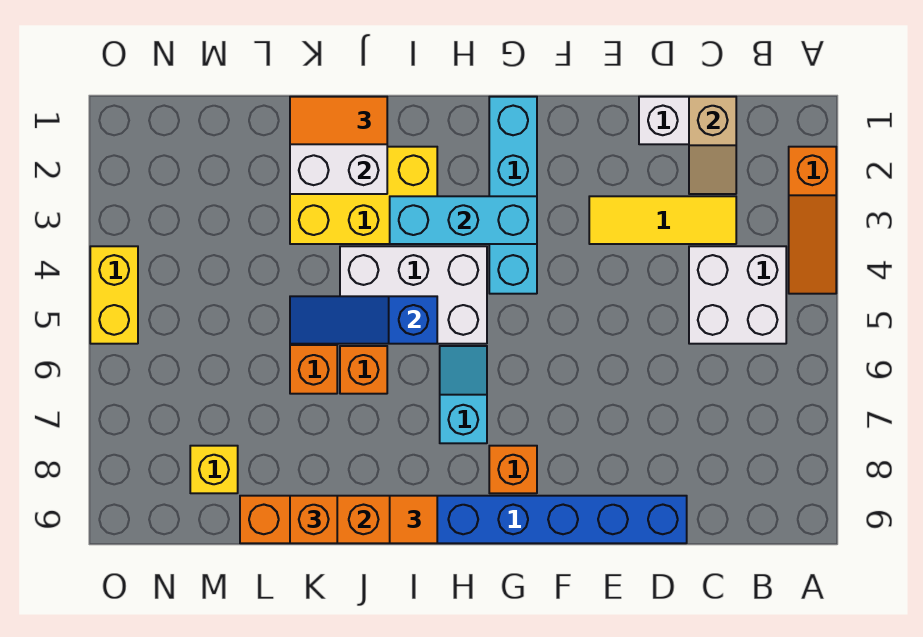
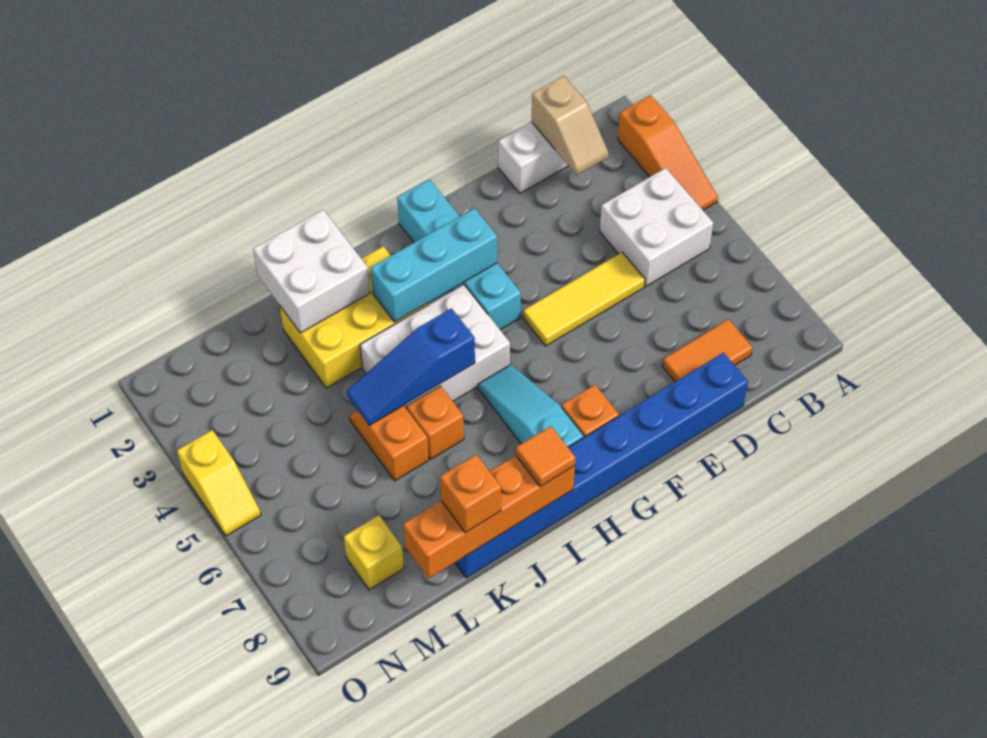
yellow 1x3 tile [589,196,736,244] -> yellow 1x3 tile moved to [523,252,645,346]
cyan 1x2 slope [440,346,487,443] -> cyan 1x3 slope [478,365,584,447]
orange 1x2 tile [290,97,387,144] -> orange 1x2 tile moved to [663,319,753,382]
yellow 1x2 brick [90,246,138,344] -> yellow 1x2 slope [177,430,261,536]

